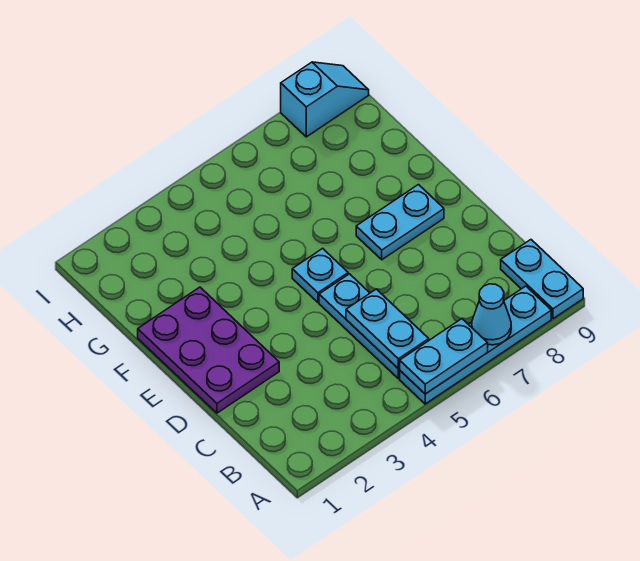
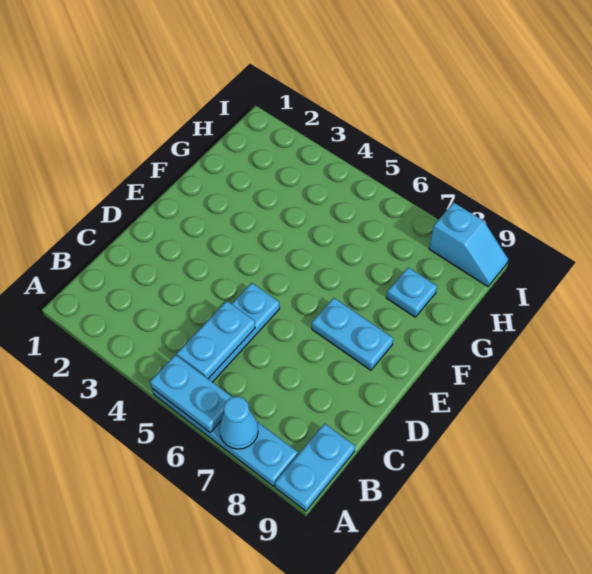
purple 2x3 plate [138,287,279,413] -> none
cyan 1x1 plate [292,248,348,302] -> cyan 1x1 plate moved to [387,267,437,317]

